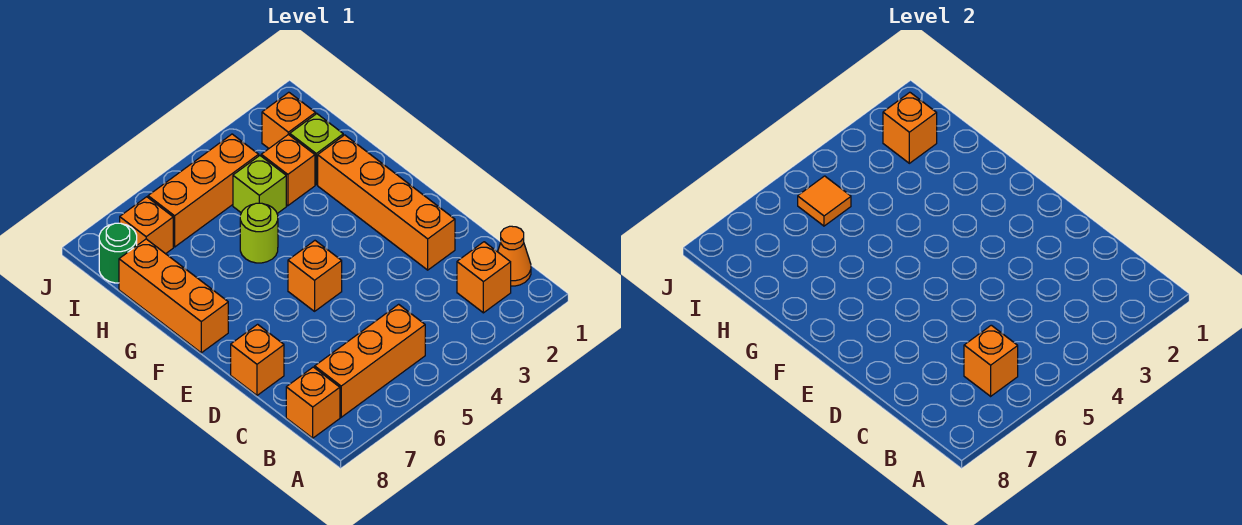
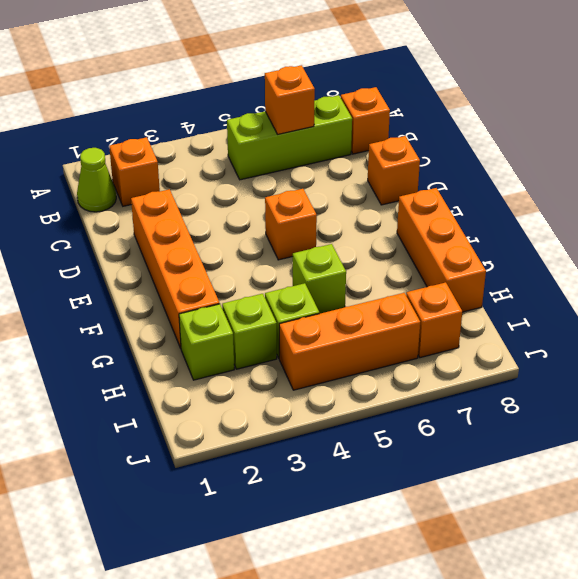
orange 1x1 cone [498,226,531,286] -> lime 1x1 cone [77,148,116,212]
orange 1x3 brick [315,304,425,417] -> lime 1x3 brick [227,95,352,180]
lime 1x1 round brick [240,203,278,263] -> lime 1x1 brick [293,244,346,314]
orange 1x1 brick [261,134,315,206] -> lime 1x1 brick [222,294,277,369]
orange 1x1 brick [262,92,316,148] -> none
orange 1x1 brick [883,92,937,163] -> none
orange 1x1 tile [798,176,851,226] -> none
green 1x1 round brick [99,223,137,283] -> none

